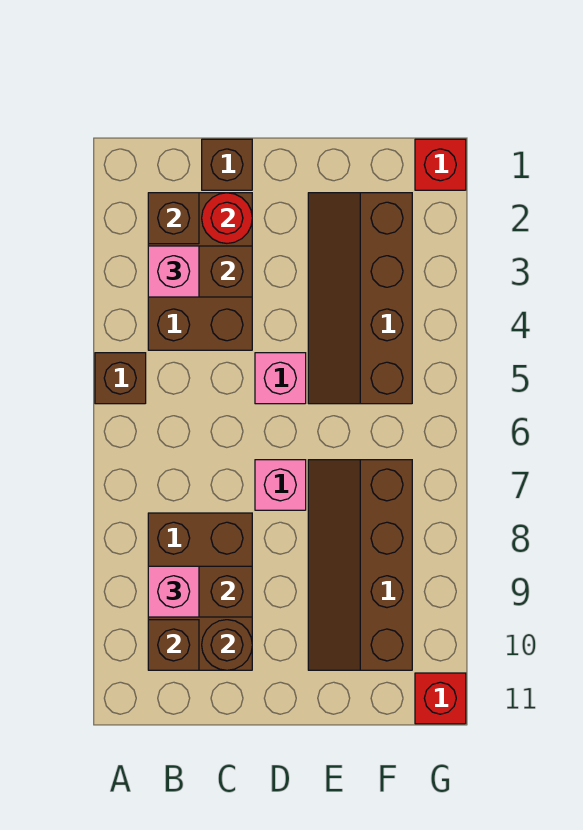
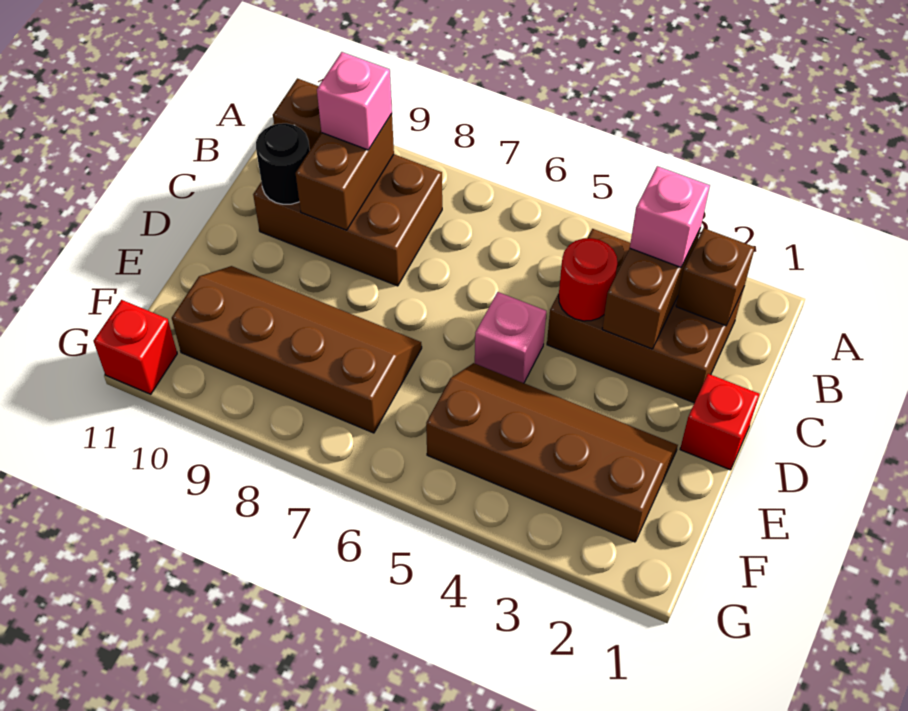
brown 1x1 brick [95,353,146,404] -> none
brown 1x1 brick [202,139,252,190] -> none
red 1x1 round brick [202,193,252,243] -> red 1x1 round brick moved to [559,238,618,321]
brown 1x1 round brick [202,620,252,670] -> black 1x1 round brick [256,123,310,204]
pink 1x1 brick [255,460,306,510] -> none
red 1x1 brick [415,139,466,190] -> red 1x1 brick moved to [680,374,759,470]

